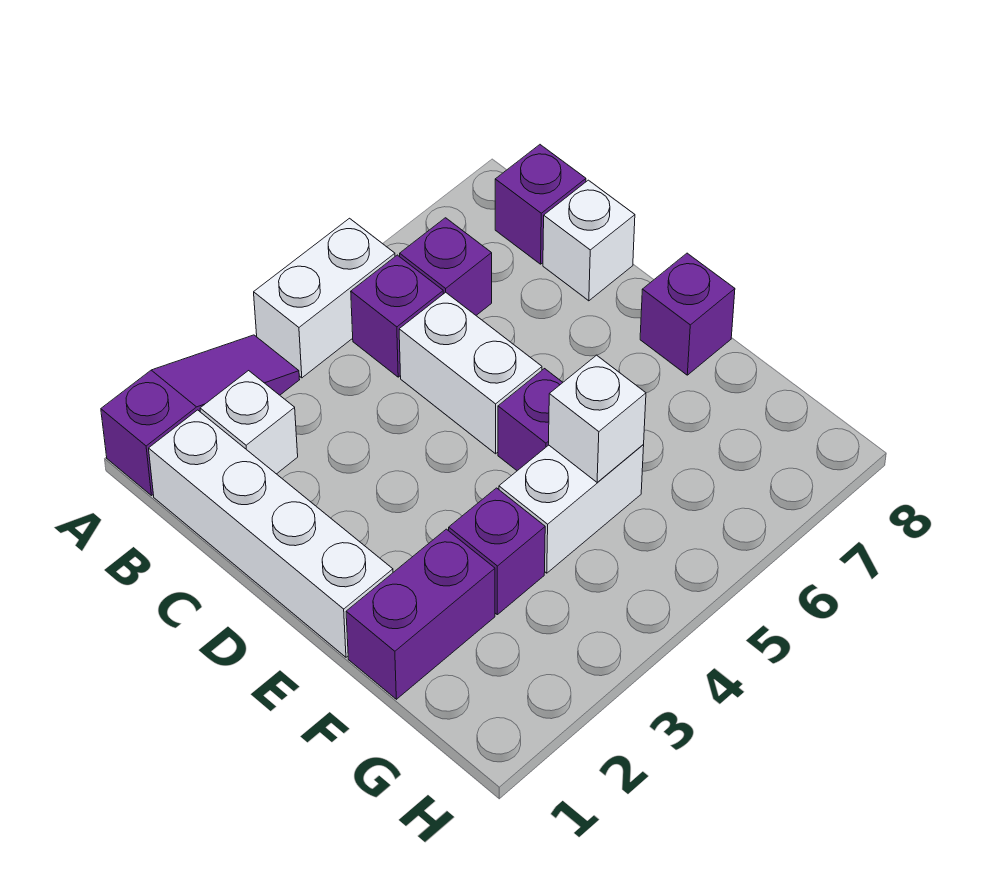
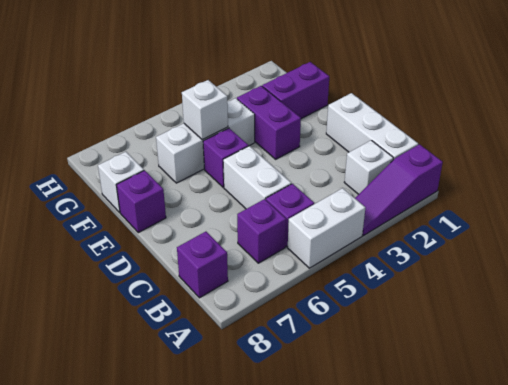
white 1x4 brick [149,410,393,657] -> white 1x3 brick [326,93,418,160]
white 1x1 brick [543,180,635,301] -> white 1x1 brick moved to [98,152,144,212]
purple 1x1 brick [449,488,545,615] -> purple 1x2 brick [237,86,301,159]
white 1x2 brick [499,445,644,573] -> white 1x3 brick [156,98,255,183]

